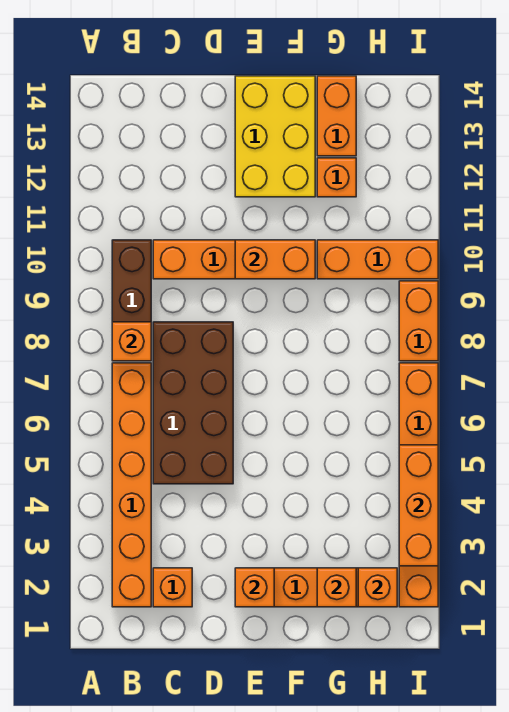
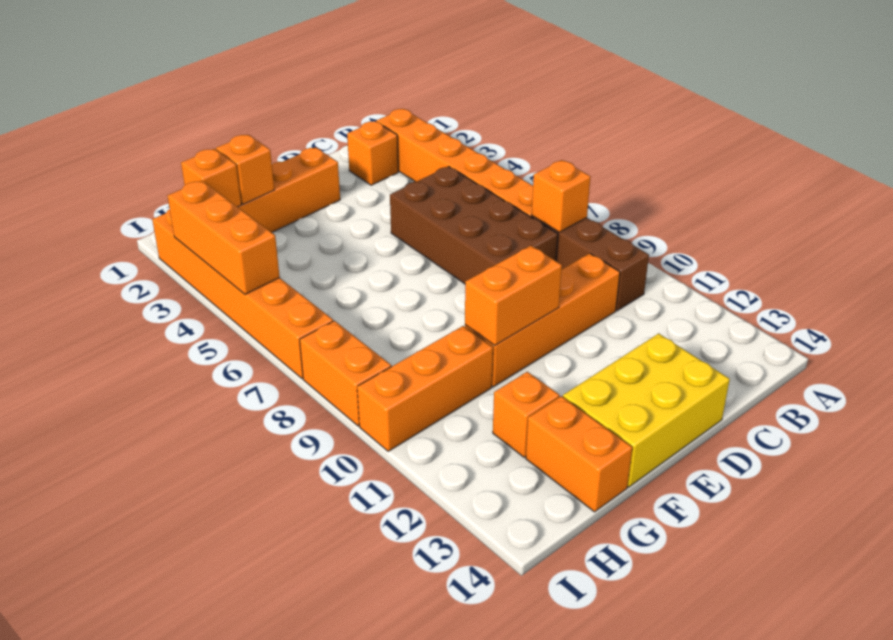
orange 1x1 brick [235,568,274,607] -> none
yellow 2x3 brick [235,76,315,197] -> yellow 2x3 brick turned to [563,333,730,487]

